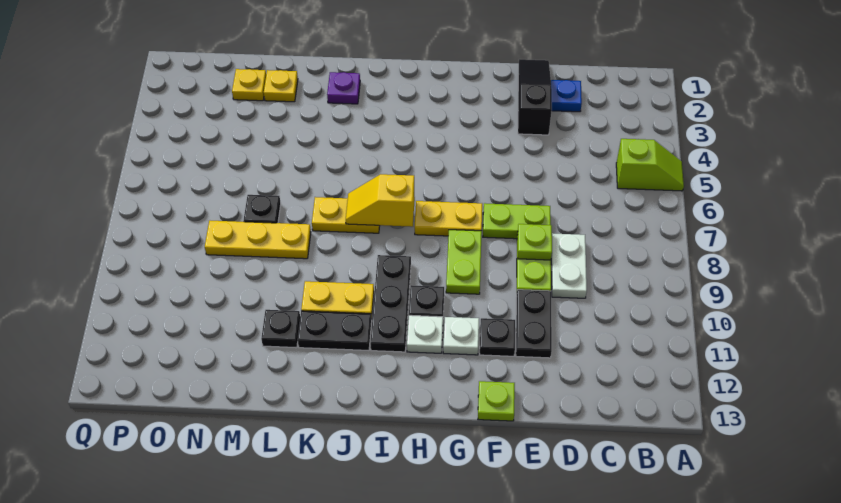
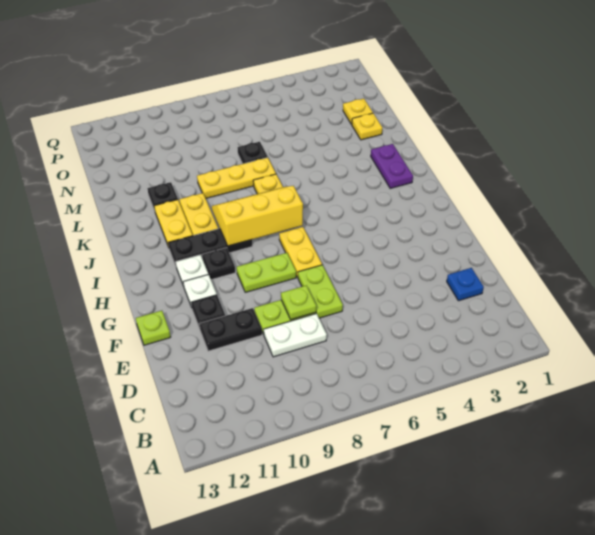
lime 1x2 slope [616,139,684,191] -> none
black 1x3 slope [518,59,552,135] -> none
yellow 1x2 slope [346,174,415,227] -> yellow 2x3 slope [212,186,303,246]
black 1x2 plate [298,311,372,350] -> yellow 1x2 plate [154,200,193,247]
purple 1x1 plate [327,72,360,104] -> purple 1x2 plate [371,144,413,188]
yellow 1x3 plate [205,220,311,259] -> yellow 1x3 plate turned to [197,158,276,198]

